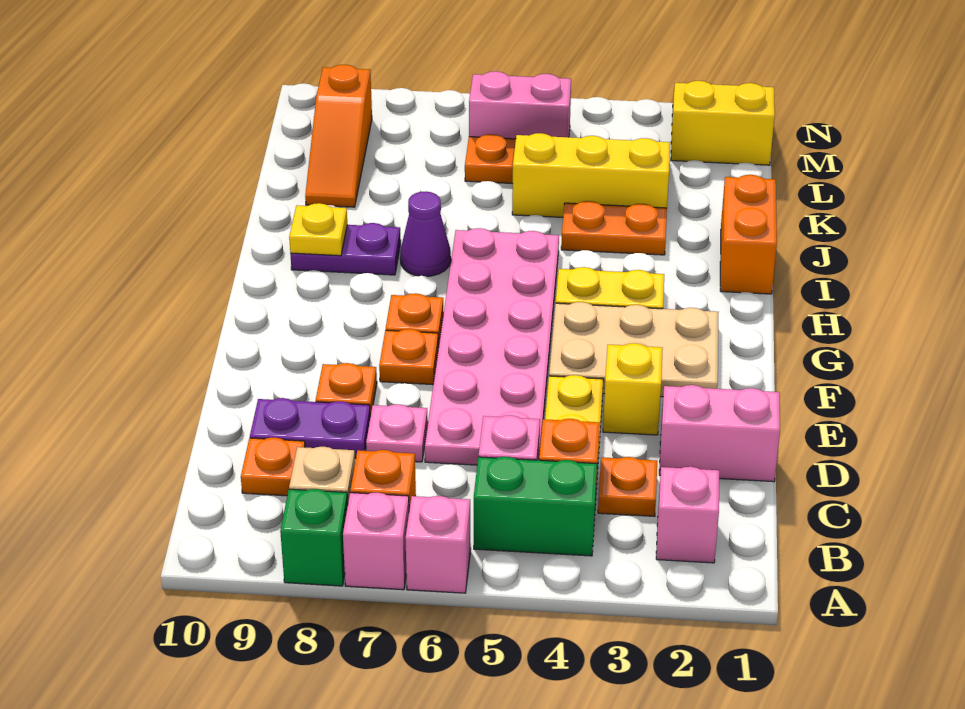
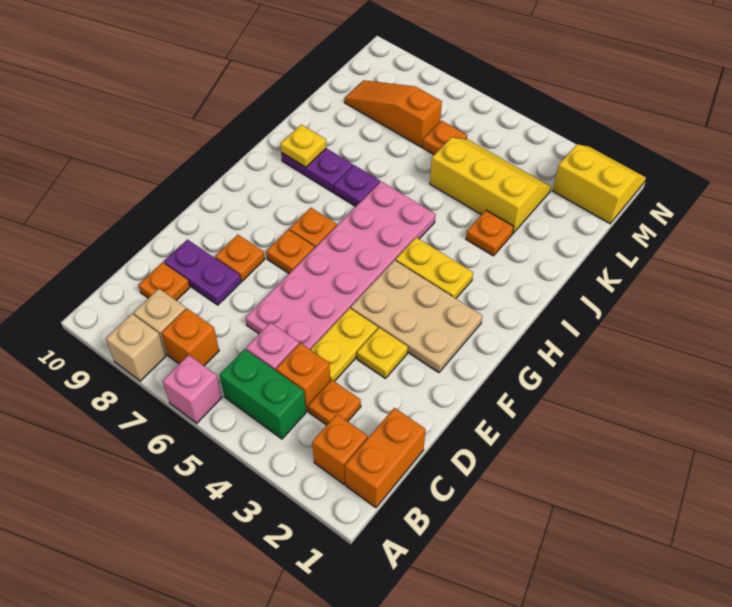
pink 1x1 brick [343,492,409,590] -> none
green 1x1 brick [280,489,348,586] -> tan 1x1 brick [106,314,166,381]
pink 1x1 brick [656,467,719,563] -> orange 1x1 brick [312,414,368,484]
pink 1x2 brick [659,385,780,482] -> none
pink 1x1 plate [366,404,428,462] -> none
yellow 1x1 brick [603,343,663,435] -> yellow 1x1 plate [357,328,408,378]
orange 1x2 brick [720,175,777,294] -> orange 1x2 brick moved to [345,408,426,508]
purple 1x1 cone [400,191,451,276] -> purple 1x1 plate [334,165,380,207]
orange 1x2 plate [561,201,667,255] -> orange 1x1 plate [466,210,514,256]
orange 1x3 slope [305,65,372,207] -> orange 1x3 slope turned to [345,80,442,147]
pink 1x2 brick [469,71,571,139] -> none

